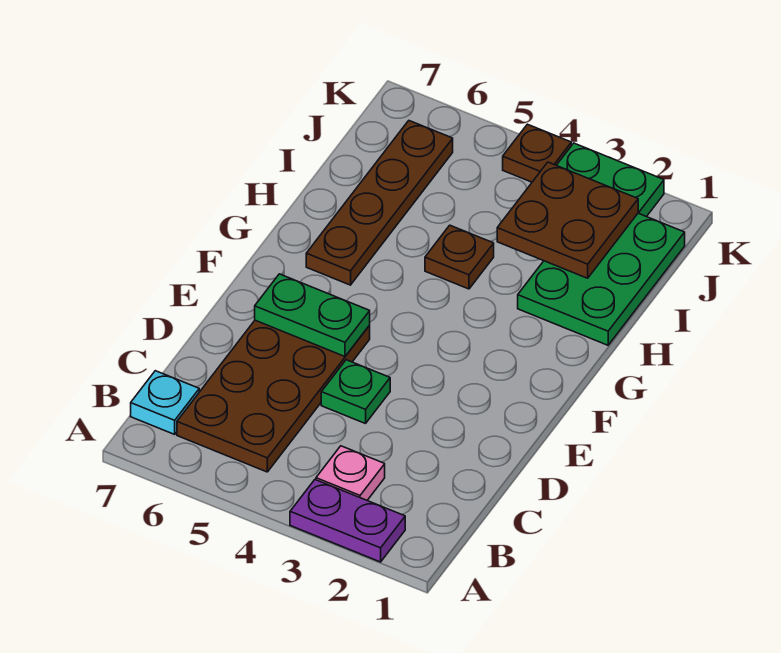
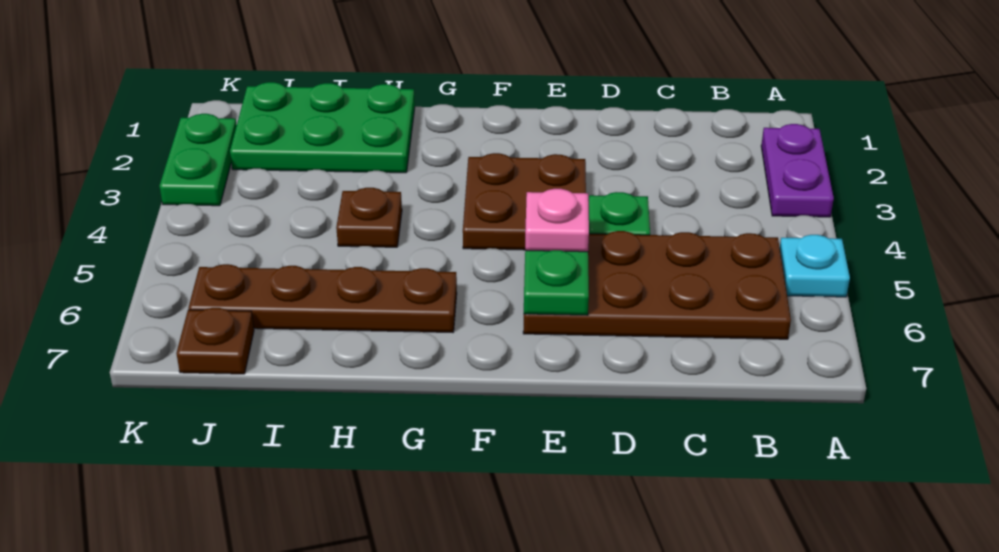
pink 1x1 plate [316,446,385,500] -> pink 1x1 plate moved to [525,189,589,252]
cyan 1x1 plate [131,371,199,434] -> cyan 1x1 plate moved to [780,235,850,297]
brown 2x2 plate [497,162,638,278] -> brown 2x2 plate moved to [463,153,586,250]
brown 1x1 plate [503,124,571,182] -> brown 1x1 plate moved to [177,308,254,374]

